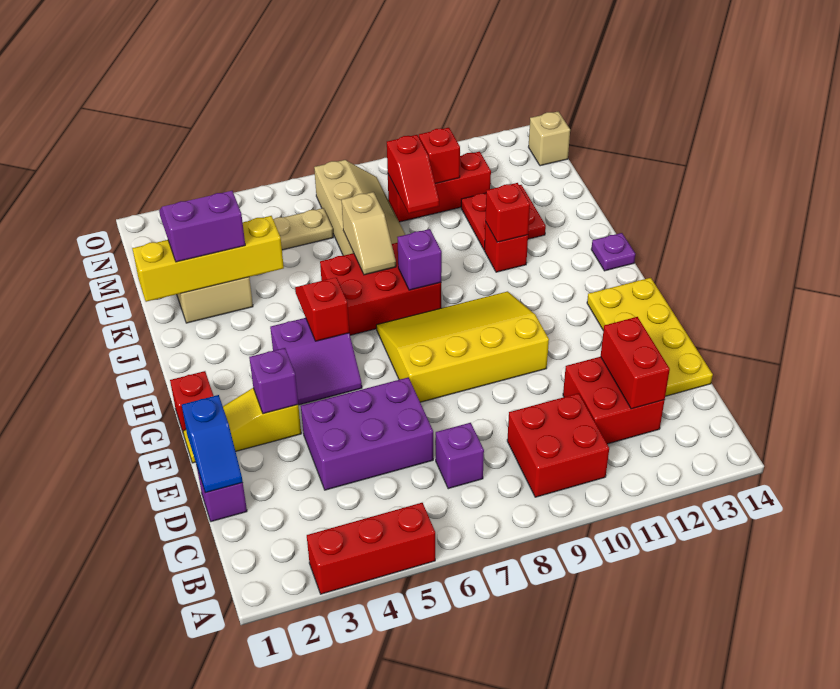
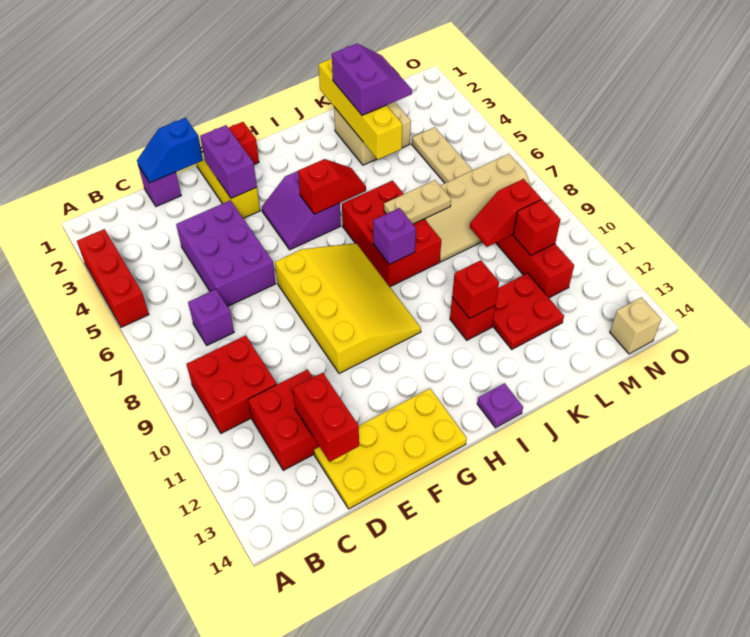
red 1x2 brick [600,317,670,409] -> red 1x2 brick turned to [293,373,359,462]
purple 1x1 brick [249,348,298,414] -> purple 1x2 brick [200,125,257,198]
tan 1x2 slope [342,192,396,275] -> tan 1x2 plate [384,180,451,224]

